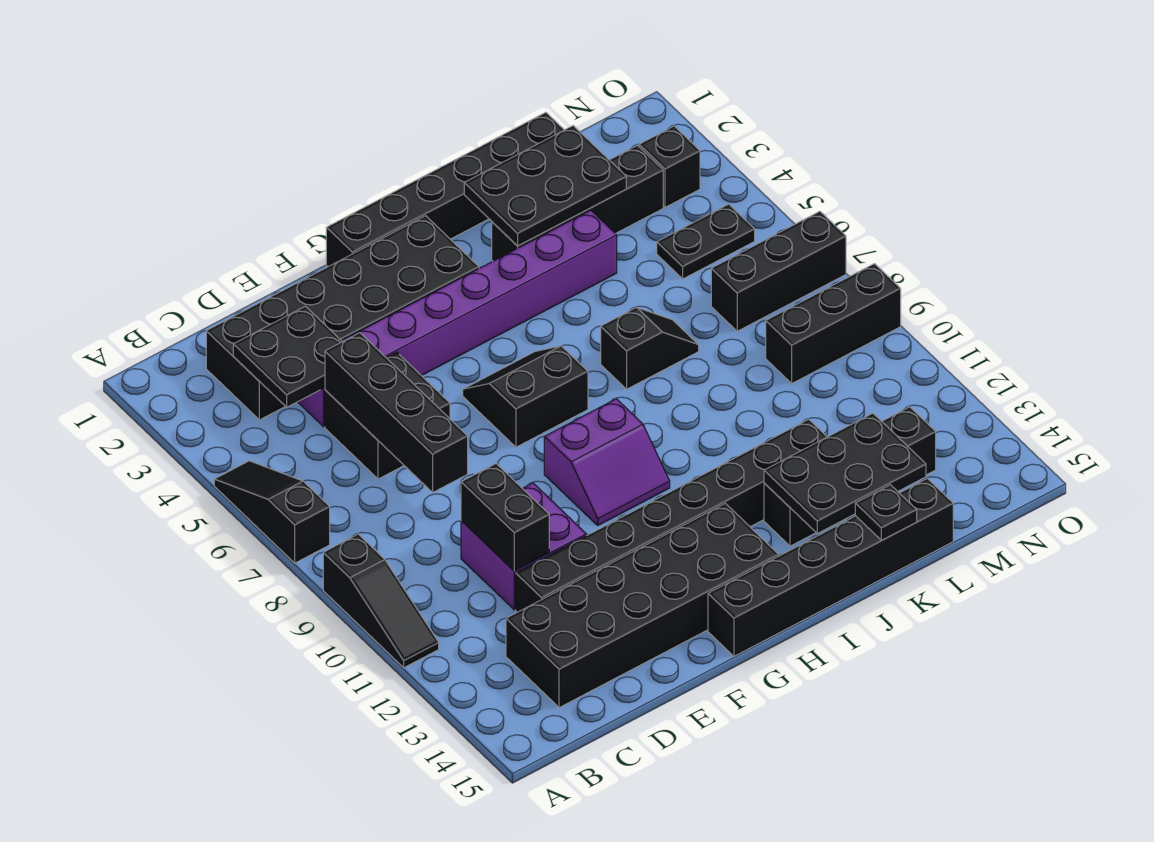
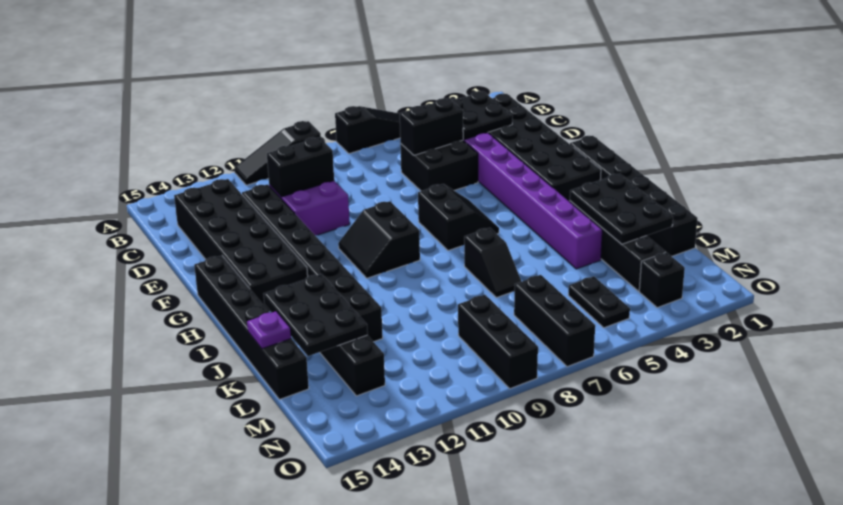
black 1x4 brick [325,333,468,492] -> black 1x2 brick [400,98,463,155]
purple 2x2 slope [544,399,670,525] -> black 2x2 slope [338,201,420,278]
black 1x1 plate [855,485,917,540] -> purple 1x1 plate [247,311,291,349]

